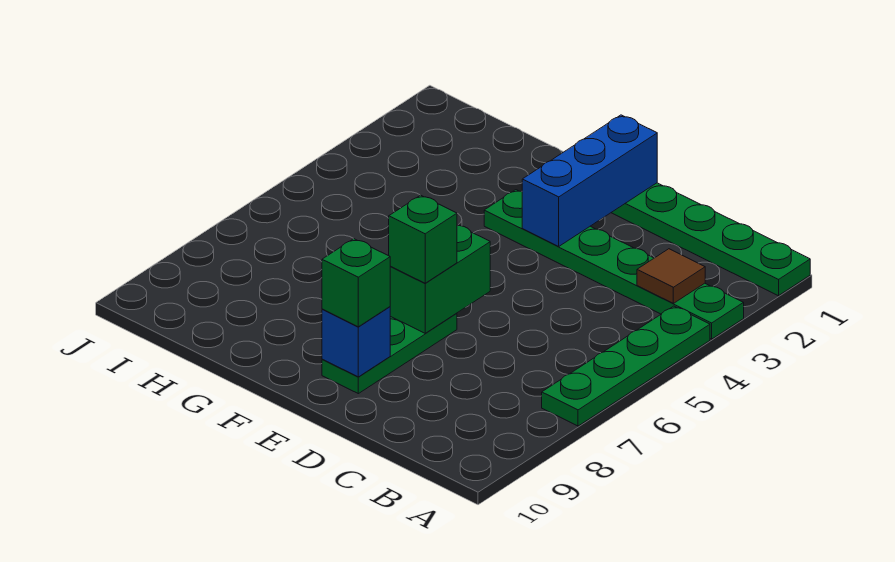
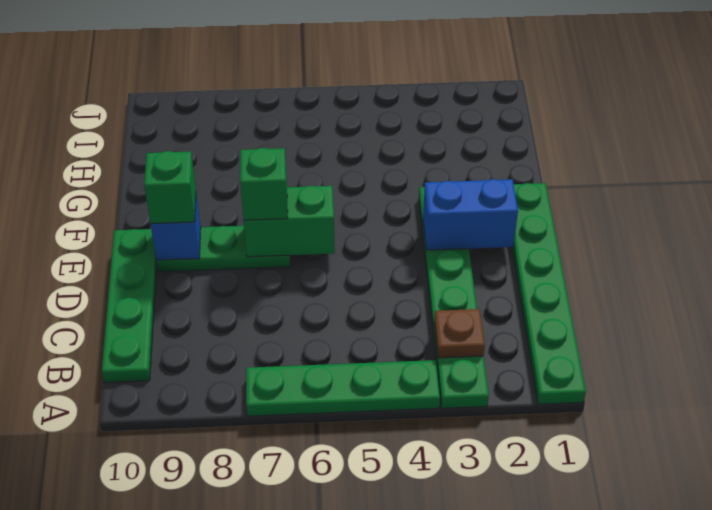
brown 1x1 tile [637,249,705,303] -> brown 1x1 plate [434,309,485,358]
none -> green 1x4 plate [102,229,157,382]
blue 1x3 brick [522,115,657,246] -> blue 1x2 brick [423,179,518,250]

